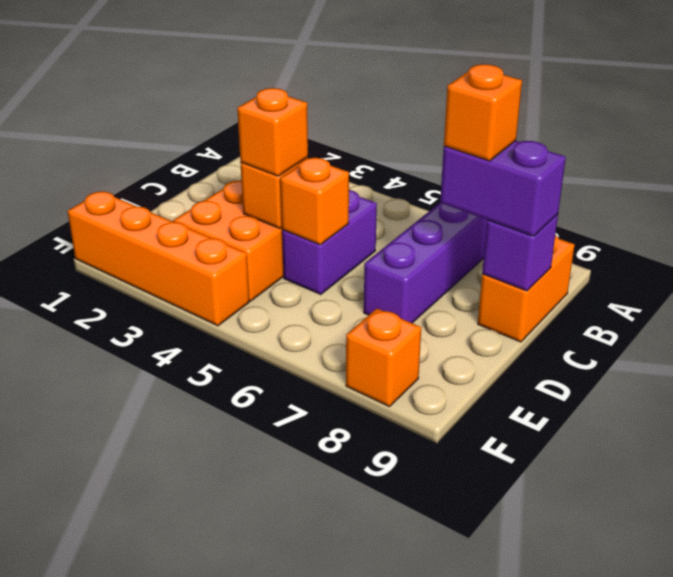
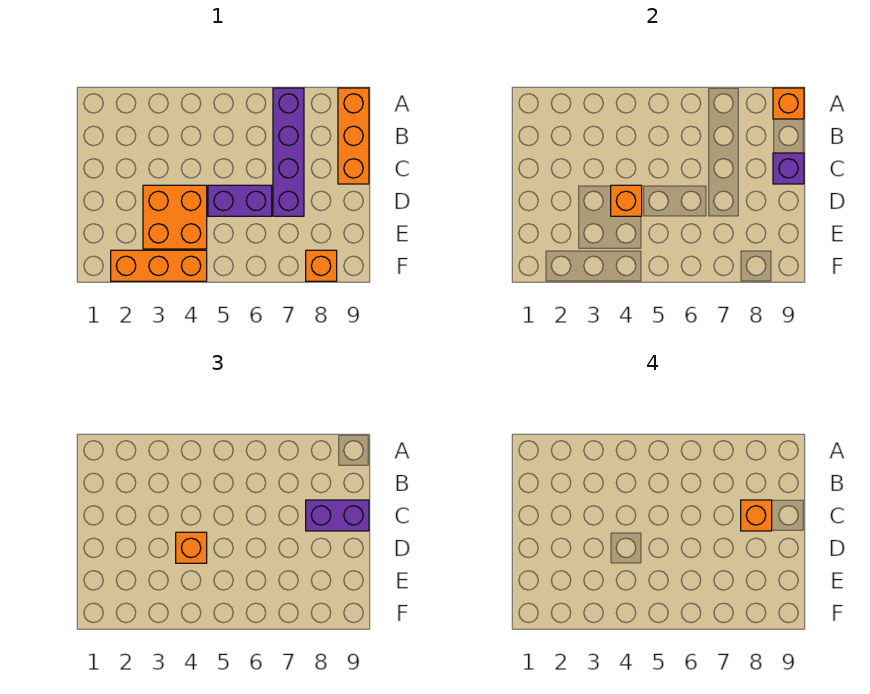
orange 1x2 brick [478,235,575,342] -> orange 1x3 brick [338,88,369,184]
purple 1x2 brick [282,190,377,295] -> purple 1x2 brick turned to [208,185,272,216]
orange 1x1 brick [280,158,349,245] -> orange 1x1 brick moved to [773,88,804,119]
orange 1x4 brick [68,192,249,326] -> orange 1x3 brick [111,250,207,281]

